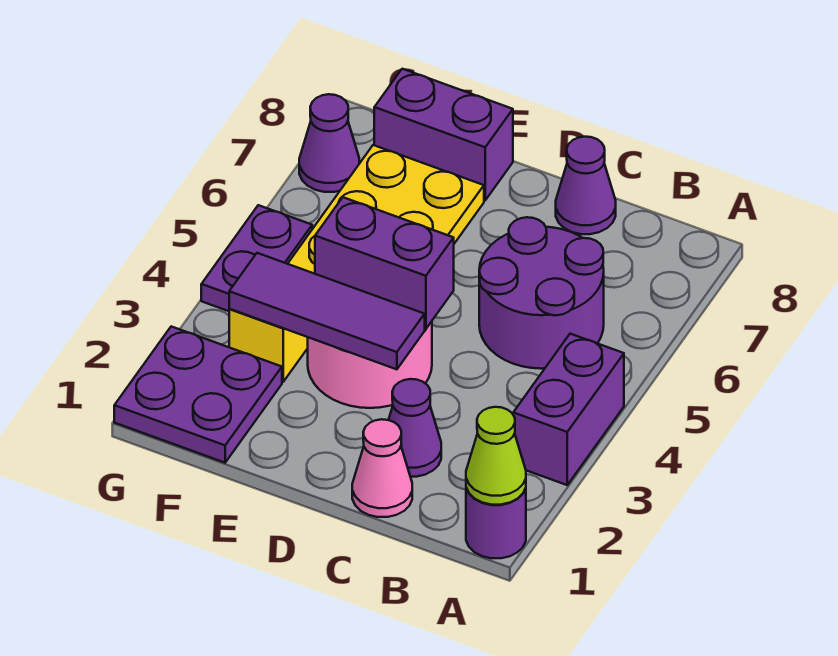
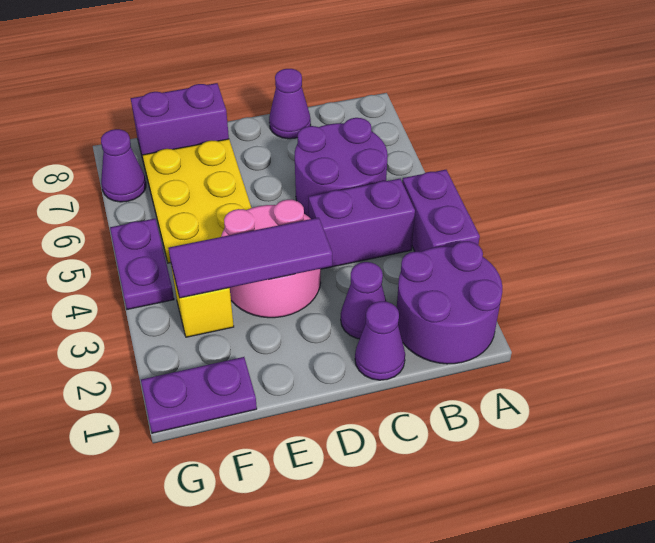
purple 1x1 round brick [466,488,526,558] -> purple 2x2 round brick [397,241,502,364]
lime 1x1 cone [466,407,526,505] -> none
pink 1x1 cone [352,419,412,517] -> purple 1x1 cone [355,301,405,380]
purple 1x2 brick [315,197,454,329] -> purple 1x2 brick moved to [309,179,415,269]
purple 2x2 plate [114,326,282,463] -> purple 1x2 plate [141,357,257,433]

